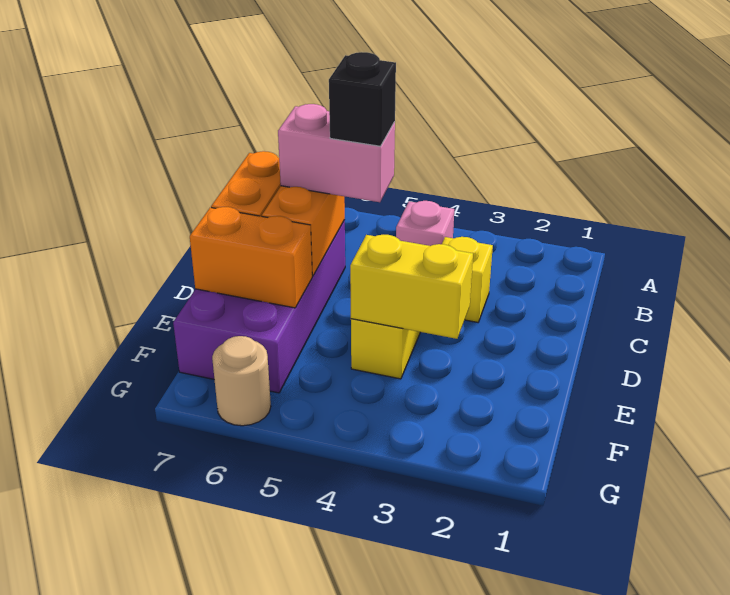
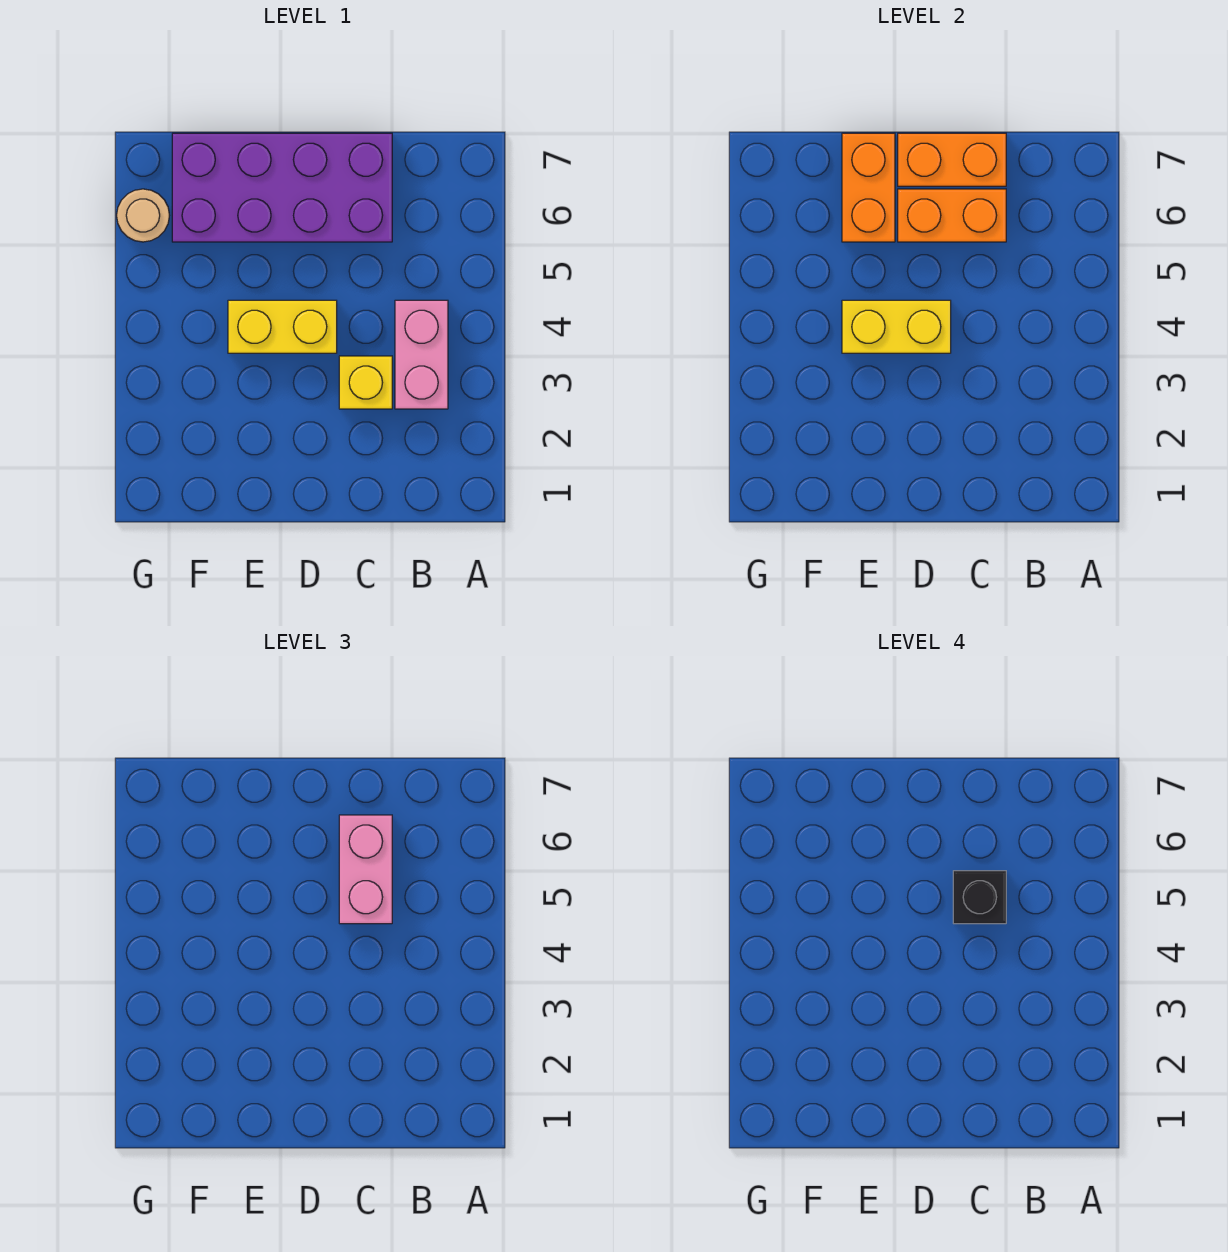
pink 1x1 brick [396,201,454,246] -> pink 1x2 brick [395,300,448,409]
yellow 1x2 brick [350,235,473,339] -> yellow 1x2 brick turned to [842,300,951,353]

